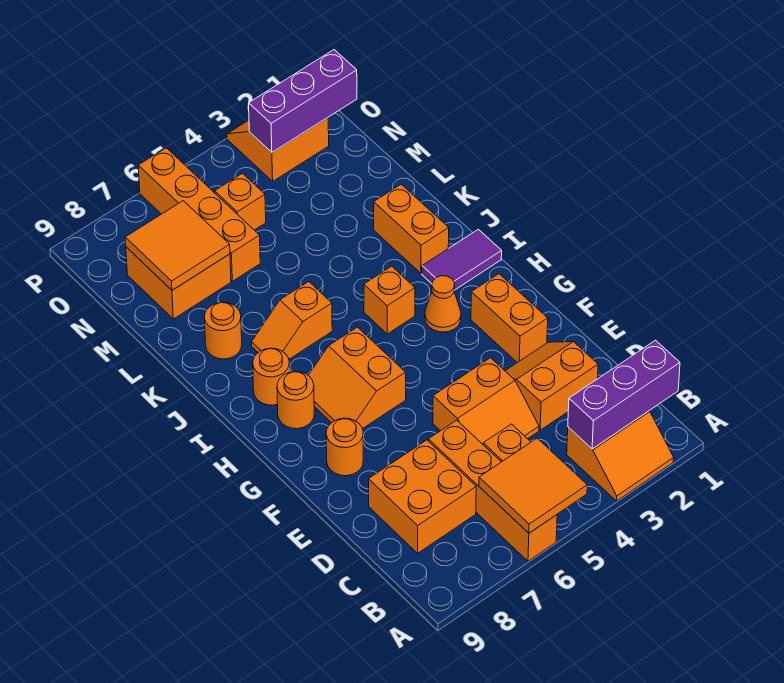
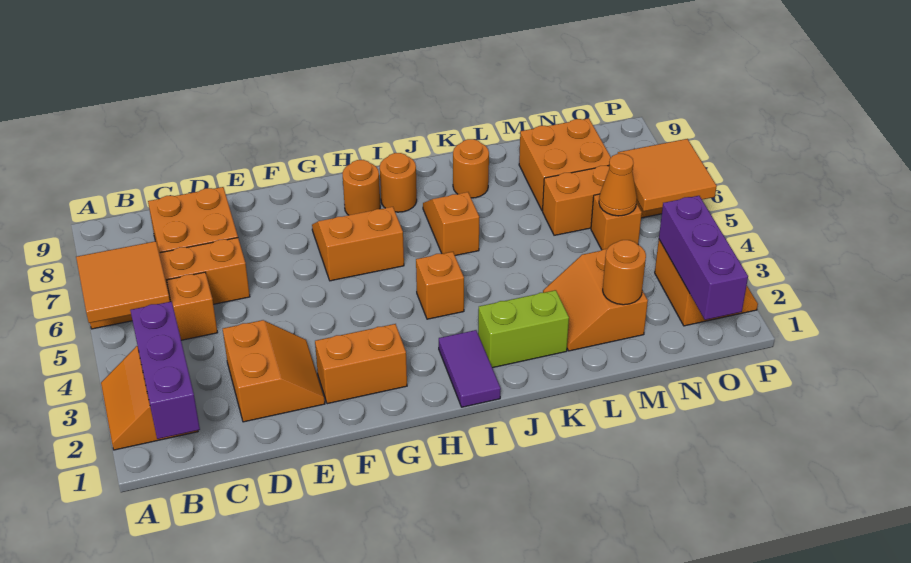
orange 2x2 slope [433,358,539,444] -> orange 2x2 slope moved to [543,249,648,351]
orange 1x1 round brick [326,418,363,476] -> orange 1x1 round brick moved to [603,240,646,305]
orange 1x1 cone [425,276,461,332] -> orange 1x1 cone moved to [599,154,637,216]
orange 1x2 brick [374,184,449,273] -> lime 1x2 brick [478,290,569,368]
orange 2x2 tile [125,201,230,290] -> orange 2x2 tile moved to [618,139,717,211]

